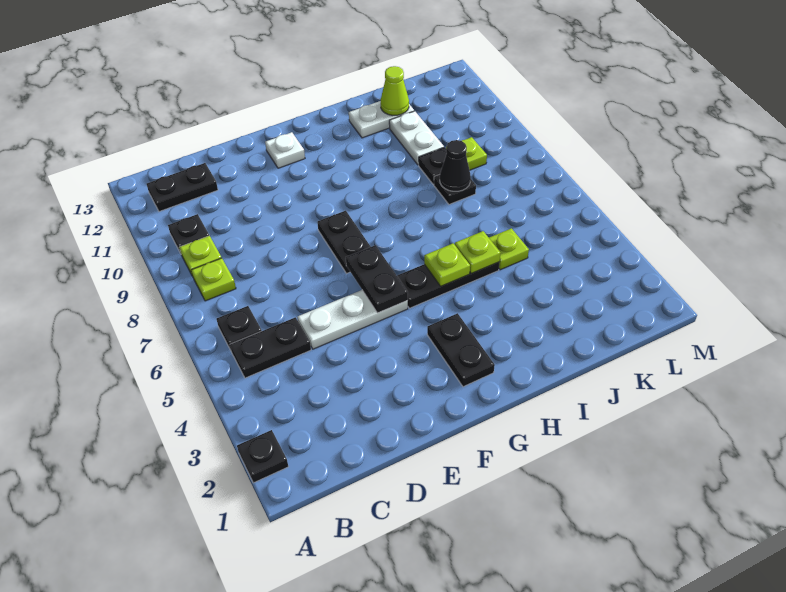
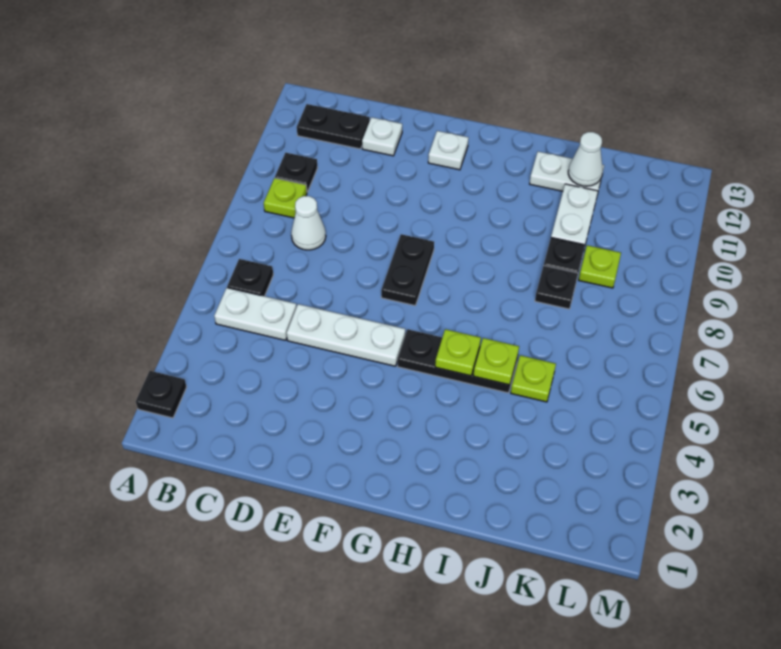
black 1x2 plate [230,317,311,378] -> white 1x2 plate [214,288,296,340]
lime 1x1 plate [191,258,236,301] -> none
none -> white 1x1 cone [291,196,326,250]
none -> white 1x1 plate [362,117,402,156]
black 1x2 plate [346,245,408,313] -> none
black 1x2 plate [427,313,495,387] -> none
black 1x1 cone [440,140,471,191] -> none
lime 1x1 cone [381,66,409,115] -> white 1x1 cone [568,132,603,186]

